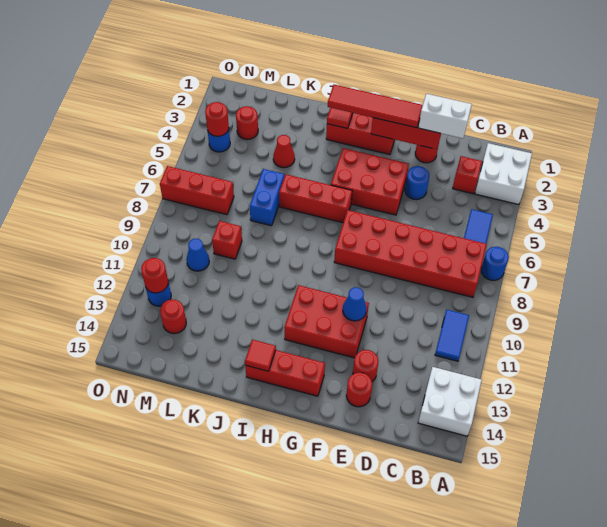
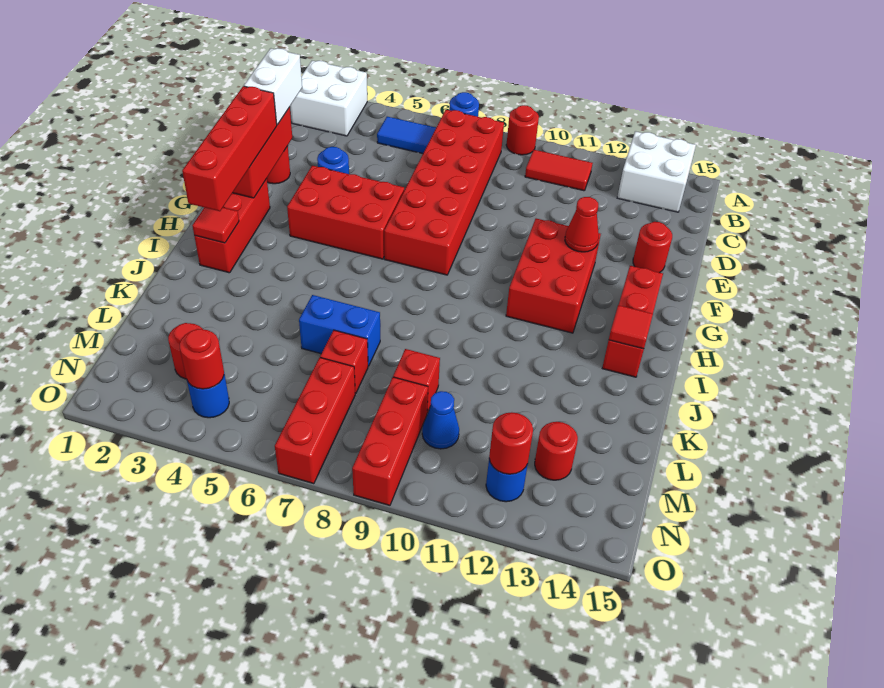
blue 1x2 tile [435,310,469,361] -> red 1x2 tile [525,150,593,191]
red 1x1 brick [453,156,482,194] -> red 1x1 brick moved to [320,330,368,394]
red 1x1 round brick [353,350,379,382] -> red 1x1 round brick moved to [506,105,539,155]
red 1x4 tile [328,85,423,128] -> red 1x4 brick [182,86,277,211]
red 2x3 brick [331,148,409,215] -> red 2x3 brick turned to [287,166,404,259]
blue 1x1 cone [343,287,367,321] -> none
red 1x3 brick [279,174,352,223] -> red 1x3 brick moved to [352,377,428,505]
red 1x1 cone [273,135,295,168] -> red 1x1 cone moved to [565,197,599,252]

